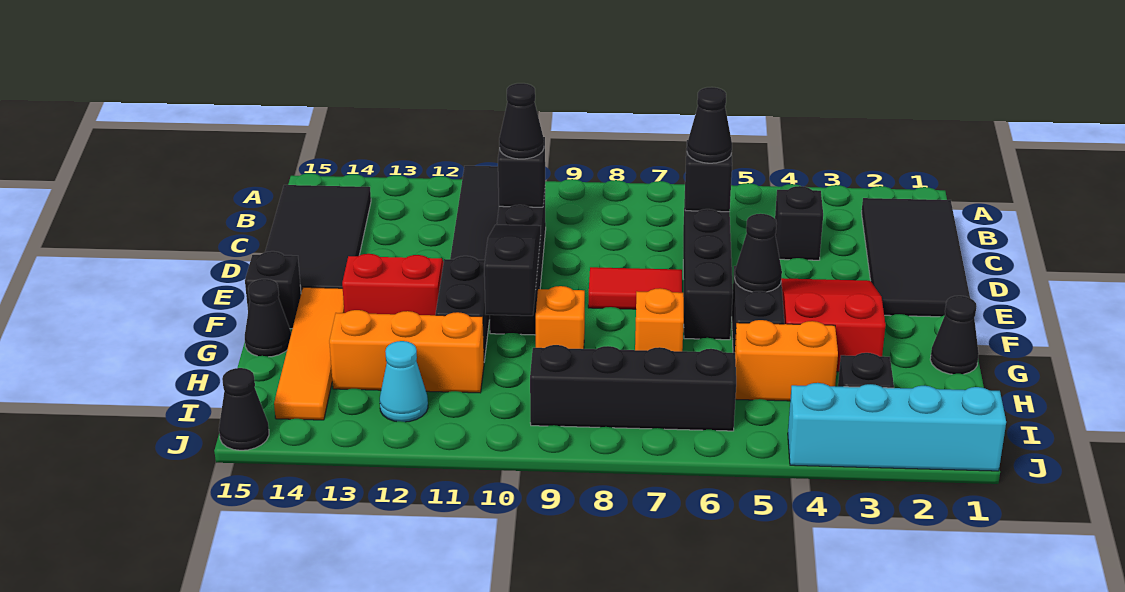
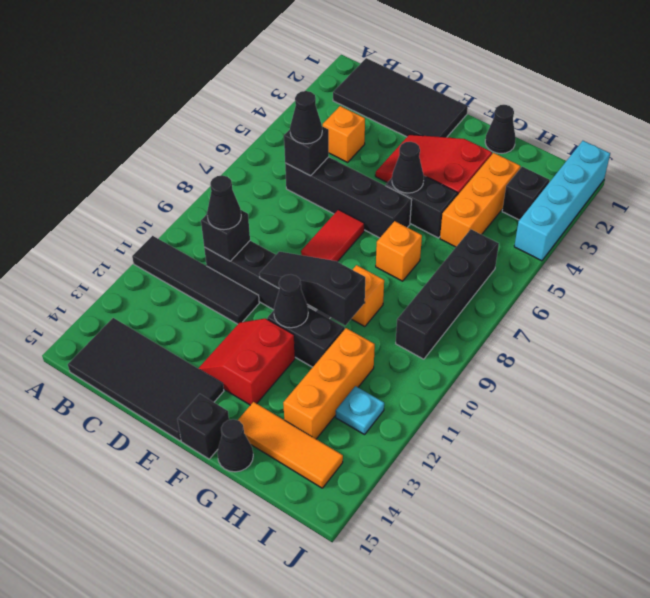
black 1x1 brick [775,186,823,260] -> orange 1x1 brick [323,106,365,162]
orange 1x4 tile [274,287,344,420] -> orange 1x3 tile [238,402,343,488]
orange 1x2 brick [735,320,838,401] -> orange 1x3 brick [440,153,521,247]
cyan 1x1 cone [380,341,428,422] -> cyan 1x1 plate [336,386,384,435]
black 1x1 cone [219,368,269,450] -> black 1x1 cone moved to [274,274,308,328]

